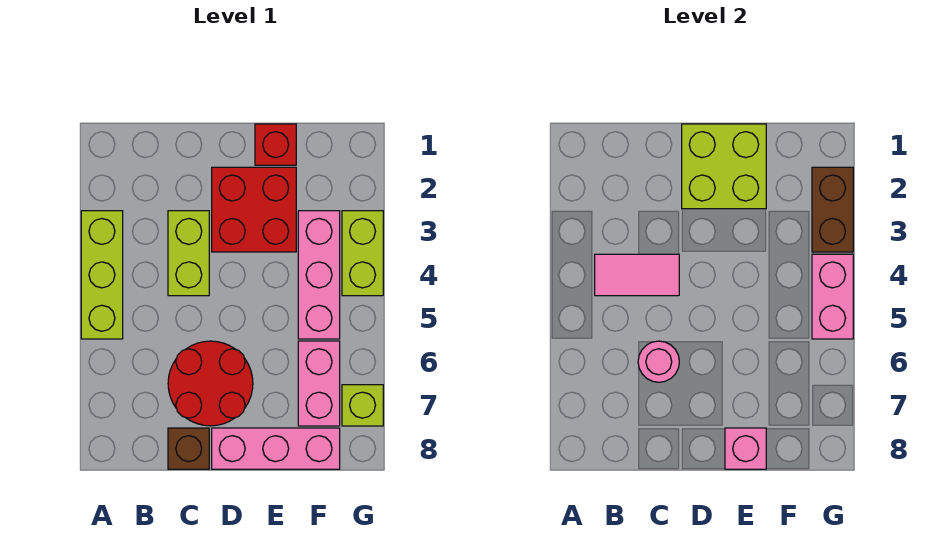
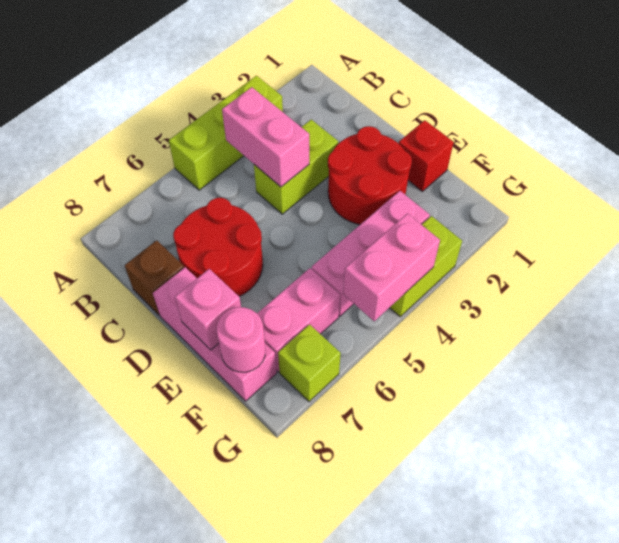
pink 1x2 tile [595,254,679,296] -> pink 1x2 brick [222,87,309,187]
pink 1x1 round brick [638,341,679,382] -> pink 1x1 round brick moved to [216,307,265,372]
lime 2x2 brick [682,124,766,209] -> none
red 2x2 brick [212,167,296,252] -> red 2x2 round brick [328,126,412,224]
brown 1x2 brick [812,167,853,252] -> none

